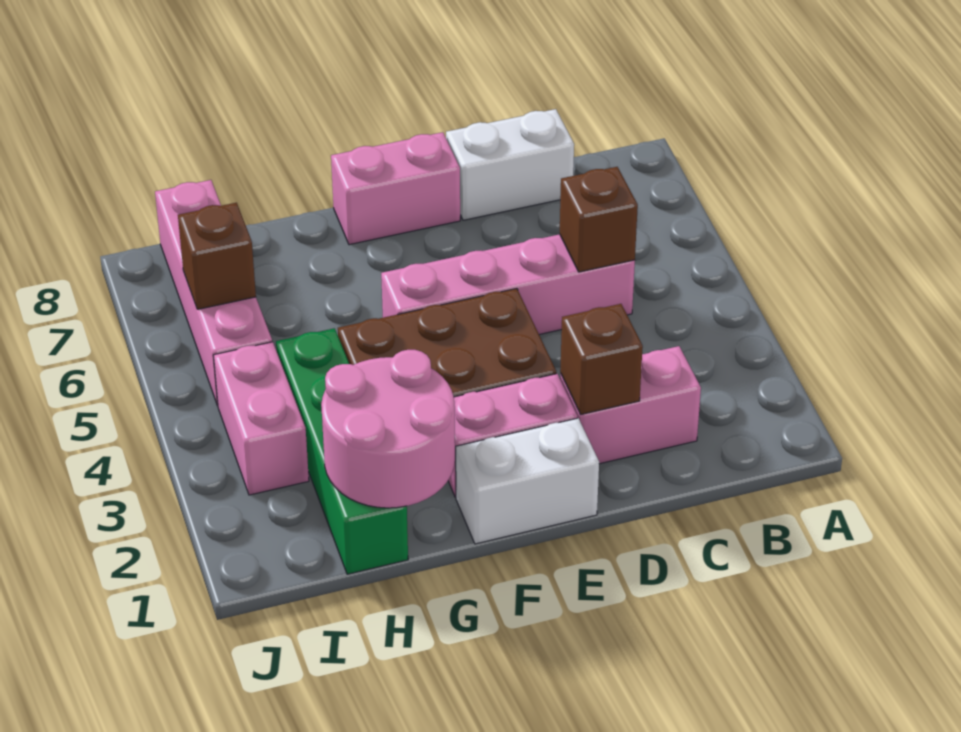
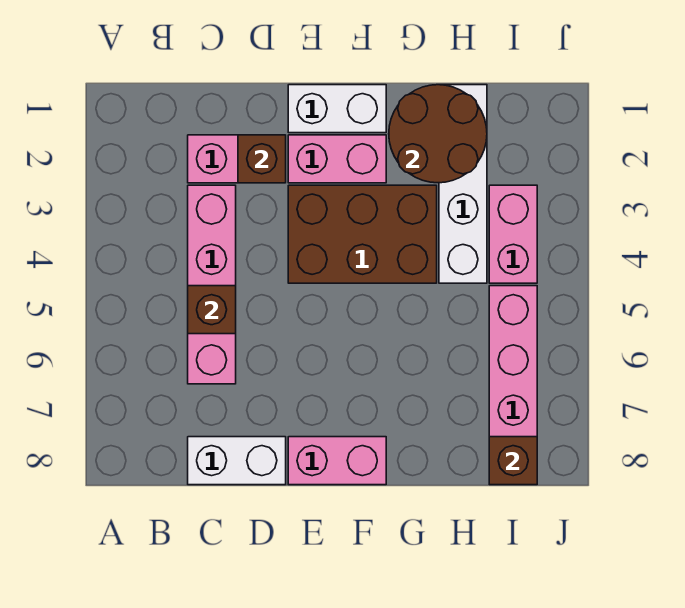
pink 1x4 brick [381,234,635,335] -> pink 1x4 brick turned to [188,185,236,384]
pink 2x2 round brick [321,350,455,508] -> brown 2x2 round brick [389,85,487,183]
green 1x4 brick [276,328,408,574] -> white 1x4 brick [439,85,487,283]
brown 1x1 brick [178,203,256,309] -> brown 1x1 brick moved to [489,437,537,485]

